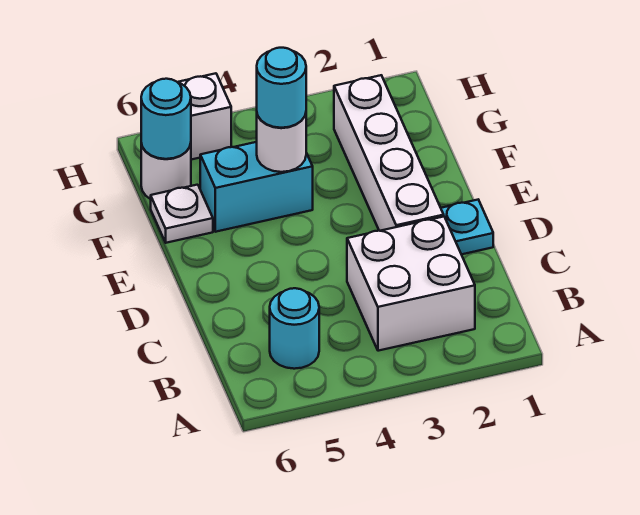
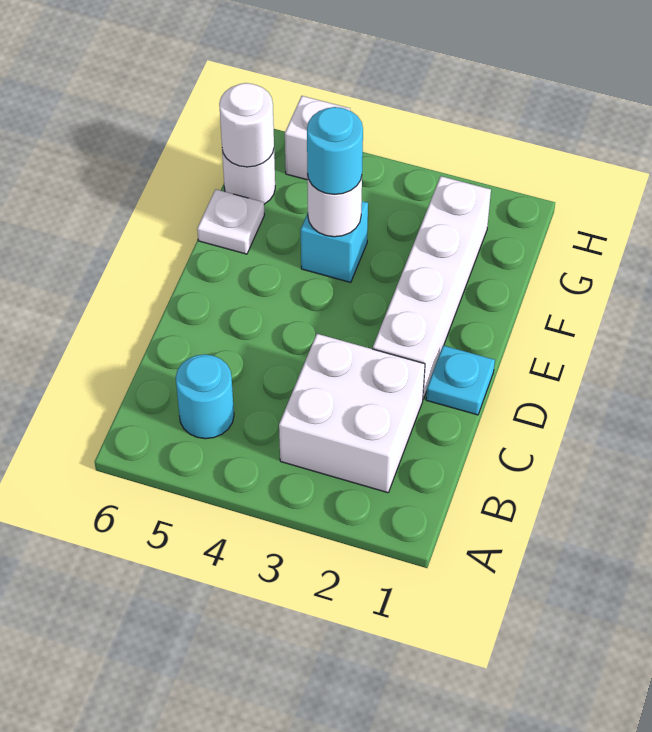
cyan 1x2 brick [200,142,313,232] -> cyan 1x1 brick [301,201,368,282]
cyan 1x1 round brick [141,79,191,159] -> white 1x1 round brick [219,83,274,167]

